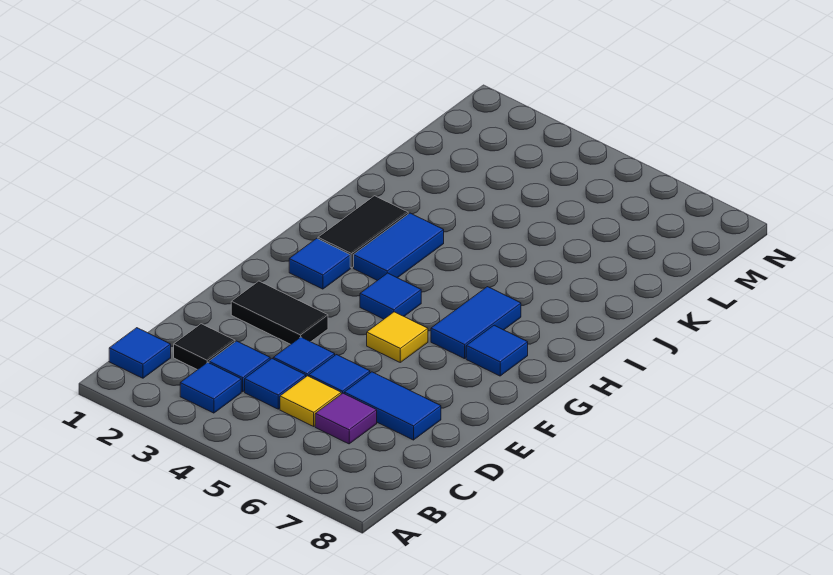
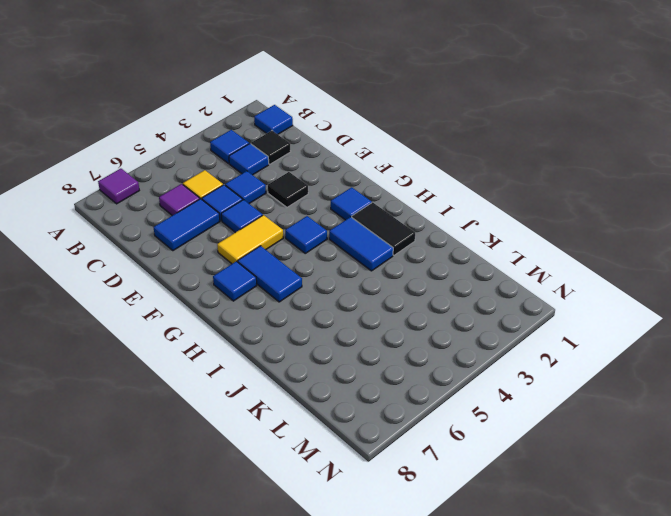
none -> purple 1x1 tile [98,169,139,204]
blue 1x1 tile [245,359,306,409] -> blue 1x1 tile moved to [221,200,263,233]
black 1x2 tile [231,281,328,344] -> black 1x1 tile [268,172,308,207]
yellow 1x1 tile [367,312,428,362] -> yellow 1x2 tile [217,215,283,264]

